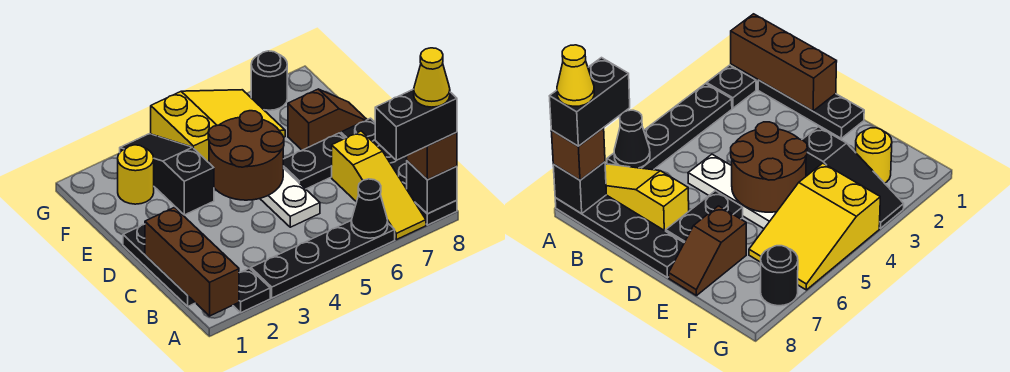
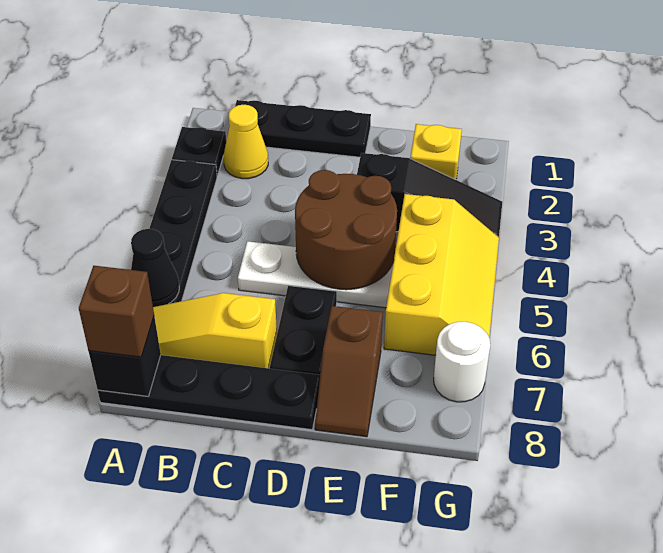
brown 1x3 brick [145,207,239,316] -> none
black 1x2 brick [375,89,457,160] -> none
yellow 1x1 cone [414,48,450,107] -> yellow 1x1 cone moved to [224,105,268,179]
yellow 1x1 round brick [118,145,154,204] -> yellow 1x1 brick [410,124,462,180]
yellow 2x3 slope [151,90,285,163] -> yellow 2x3 slope turned to [384,194,499,355]
black 1x1 round brick [251,51,287,110] -> white 1x1 round brick [434,322,490,402]

